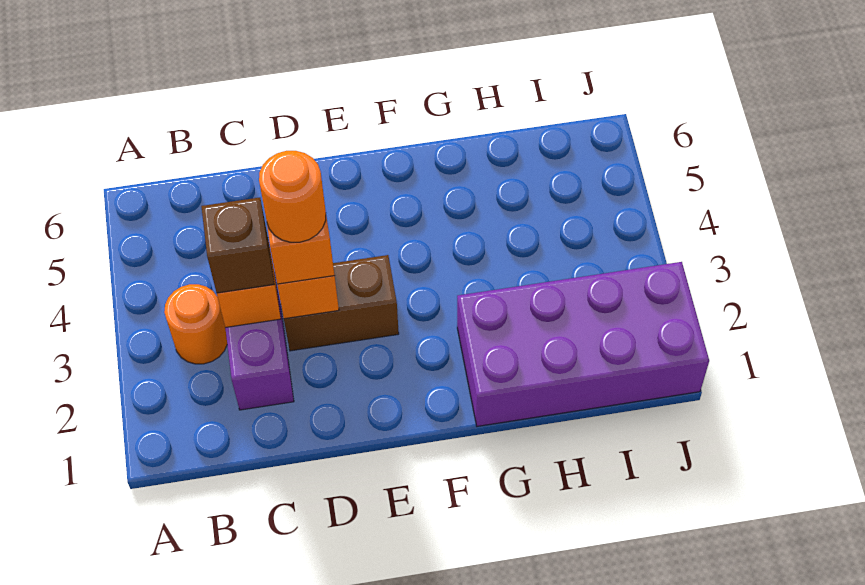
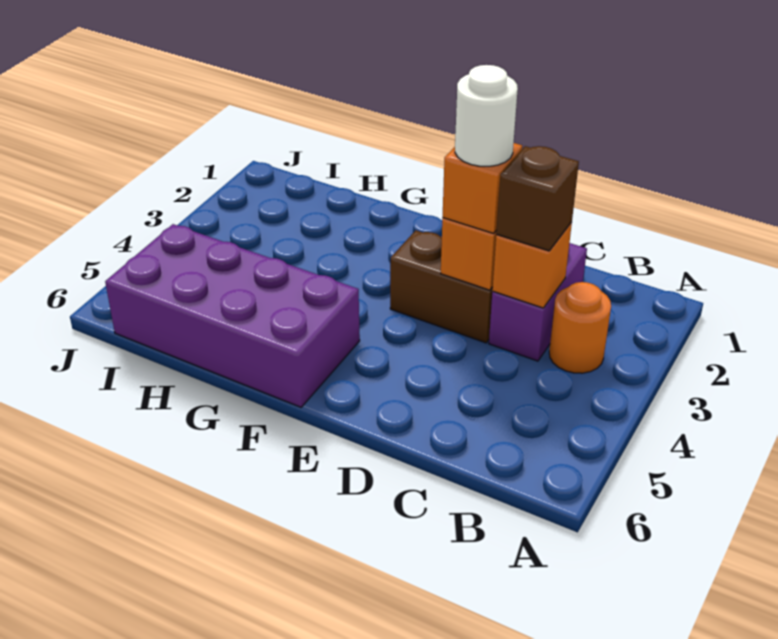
orange 1x1 round brick [259,151,326,242] -> white 1x1 round brick [455,65,518,166]
purple 2x4 brick [457,262,709,426] -> purple 2x4 brick moved to [105,224,360,407]

